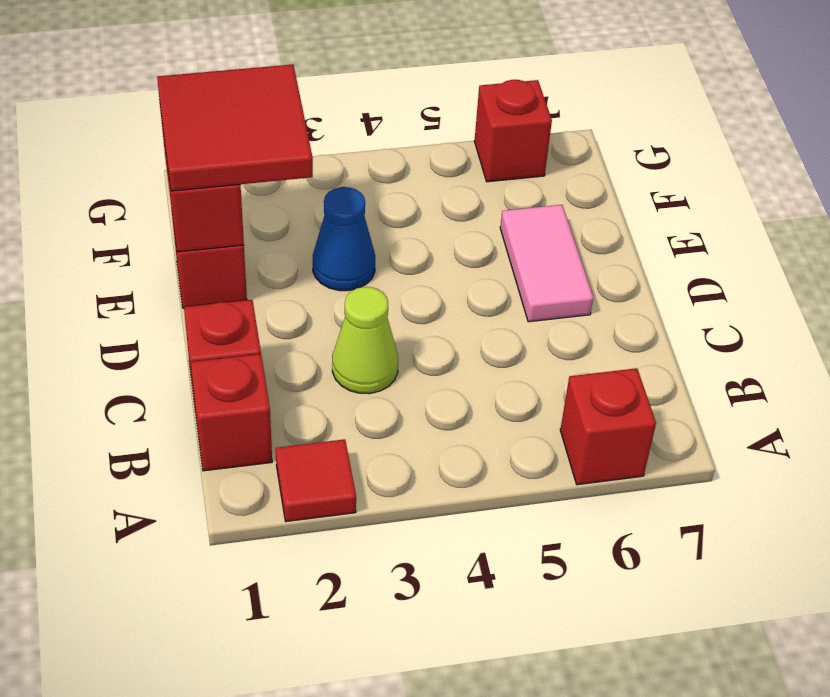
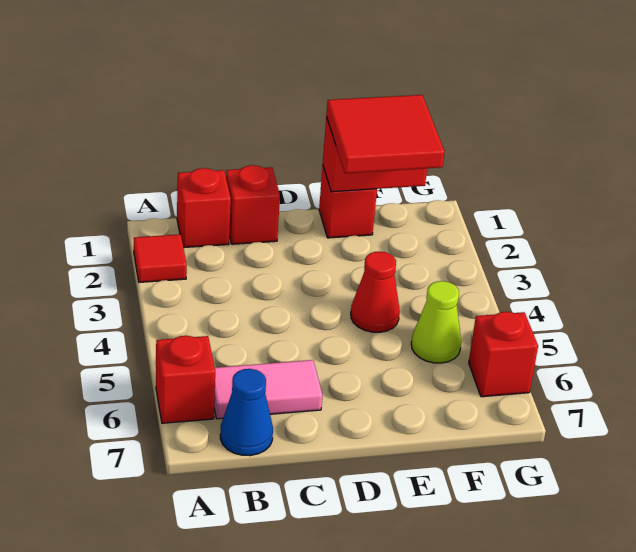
lime 1x1 cone [332,287,398,394] -> lime 1x1 cone moved to [411,281,461,363]
pink 1x2 tile [500,205,593,322] -> pink 1x2 tile moved to [214,360,323,419]
blue 1x1 cone [313,187,375,291] -> blue 1x1 cone moved to [220,369,273,456]
none -> red 1x1 cone [351,251,400,332]

